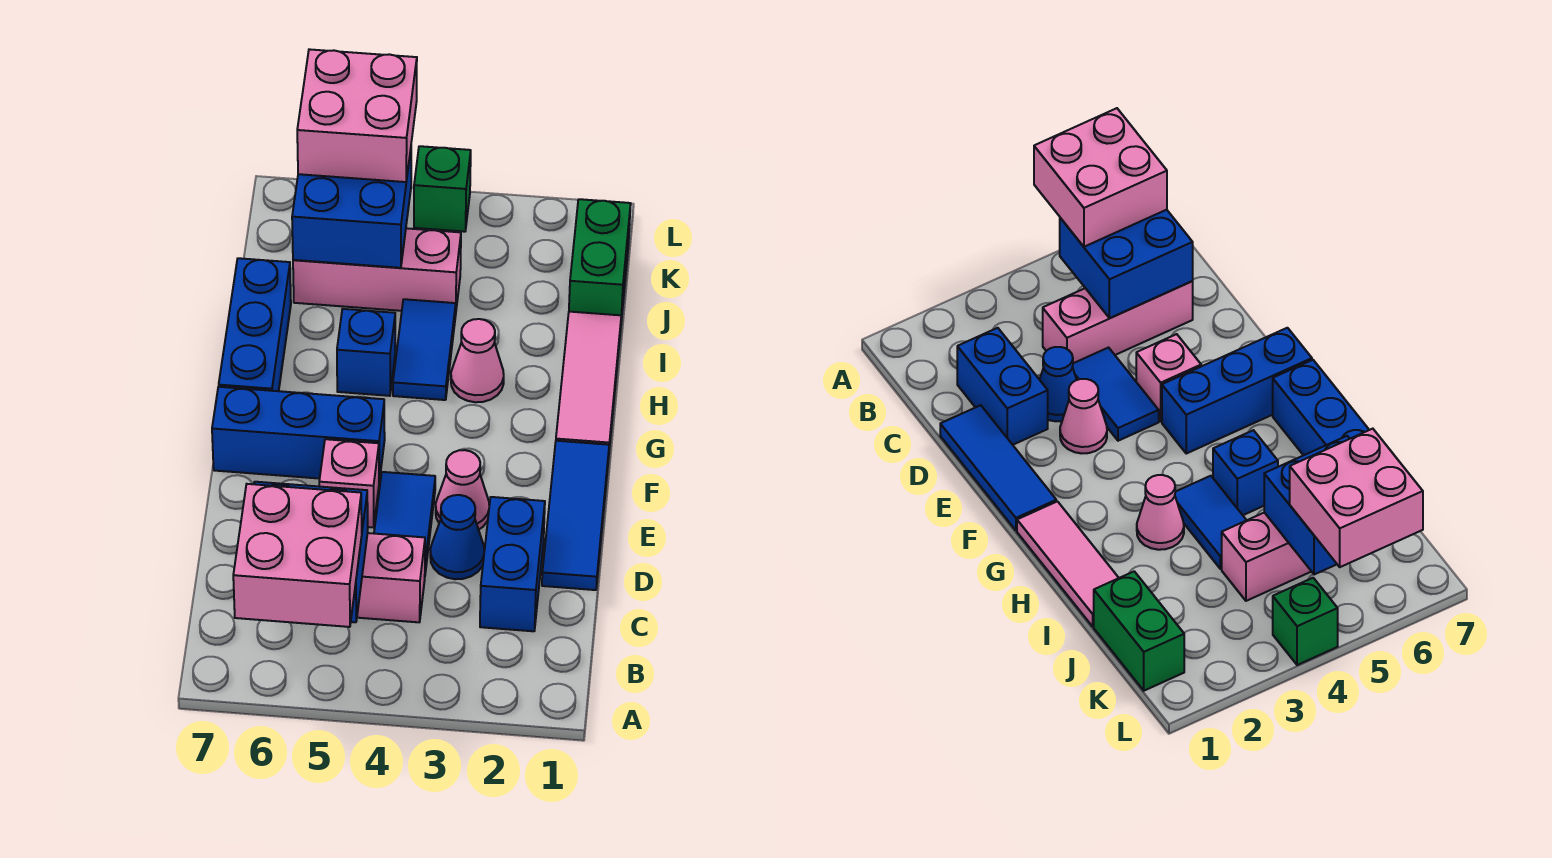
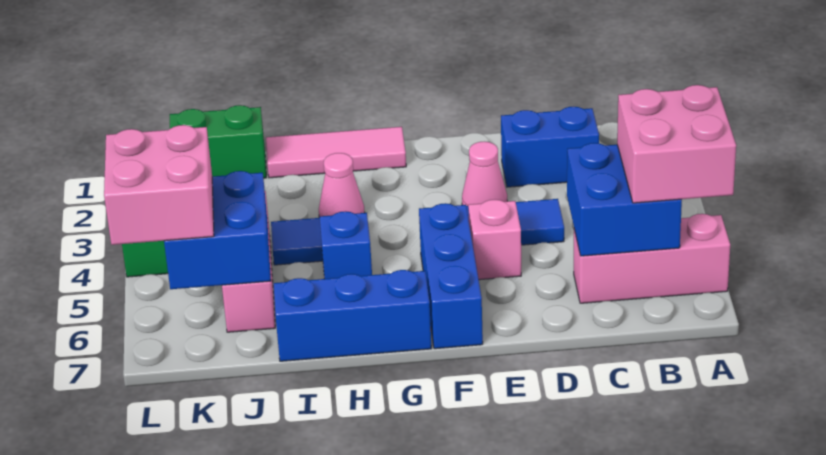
pink 1x3 brick [357,533,425,622] -> pink 1x3 brick turned to [574,214,730,303]
blue 1x3 tile [542,441,609,590] -> none
blue 1x1 cone [430,495,484,579] -> none

